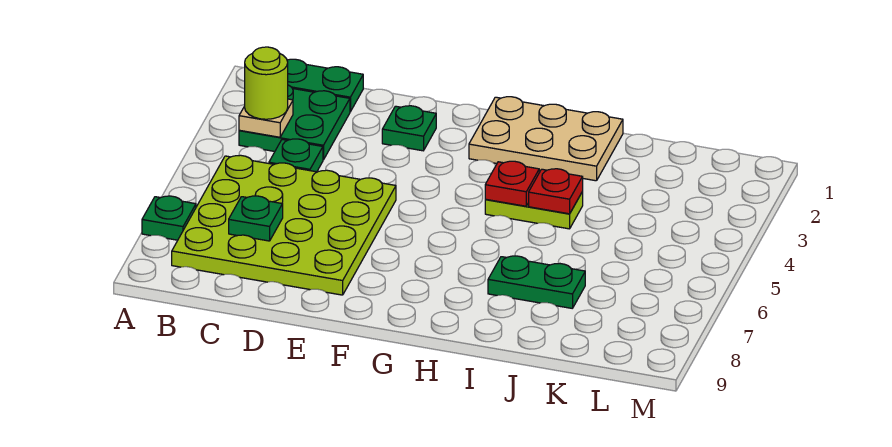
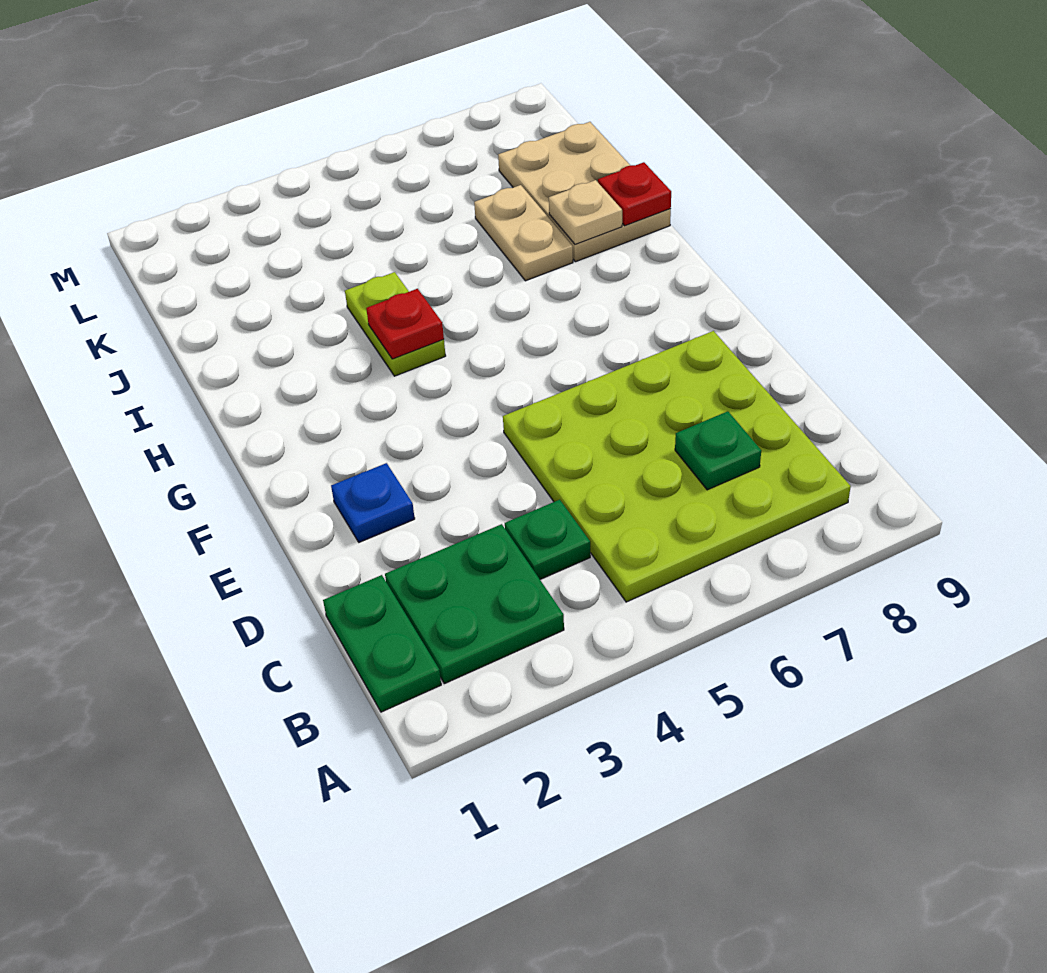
green 1x1 plate [142,196,196,240] -> none
tan 1x1 plate [239,99,293,137] -> tan 1x1 plate moved to [549,180,622,244]
lime 1x1 round brick [245,47,288,119] -> none
green 1x1 plate [382,106,436,151] -> blue 1x1 plate [331,463,415,542]
tan 2x3 plate [469,97,623,181] -> tan 2x3 plate moved to [498,122,671,262]
red 1x1 plate [529,169,583,214] -> red 1x1 plate moved to [598,162,671,226]
green 1x2 plate [488,256,585,308] -> tan 1x2 plate [474,185,573,281]

